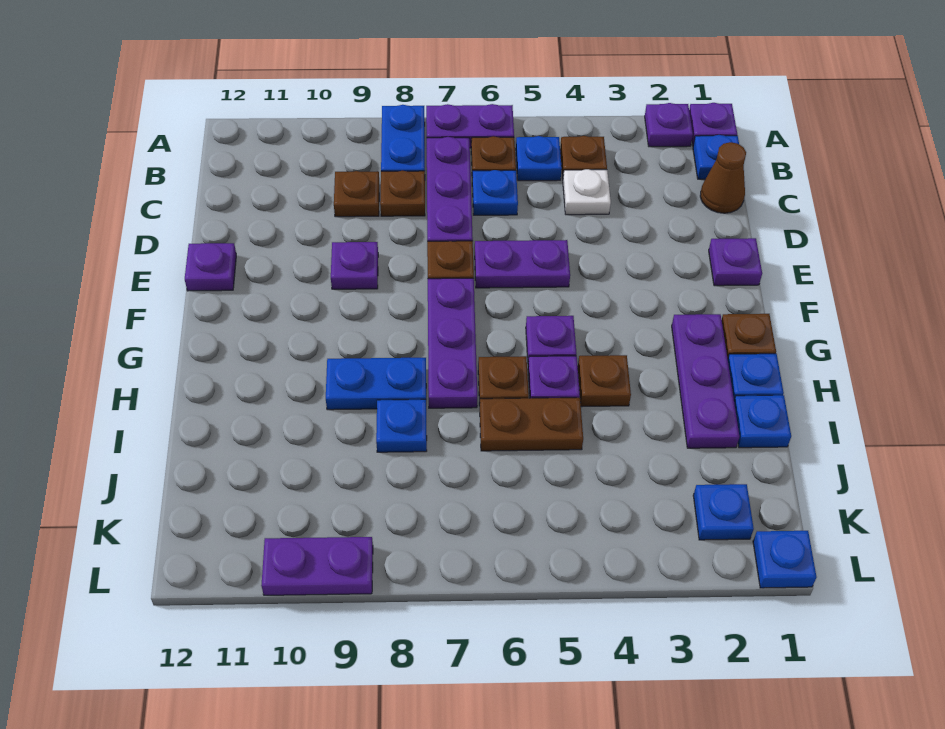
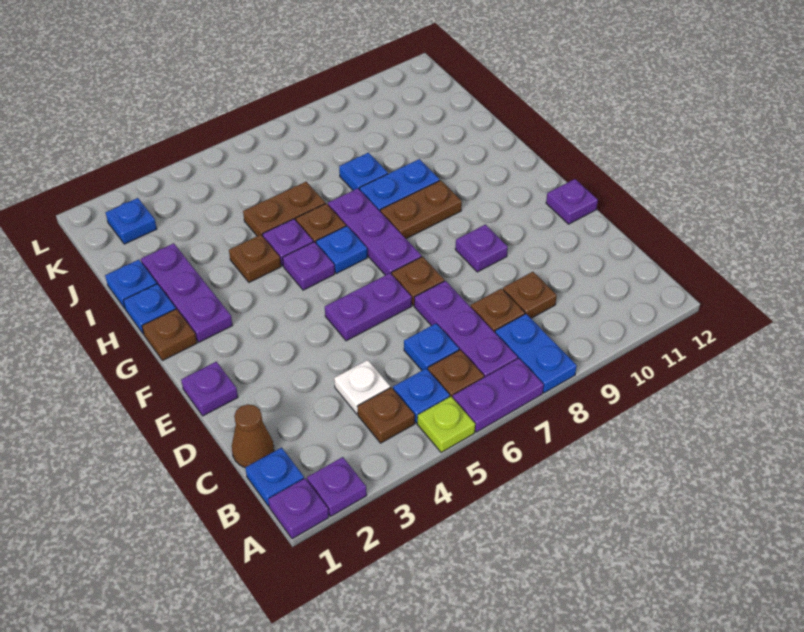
none -> lime 1x1 plate [417,396,475,452]
none -> brown 1x2 plate [380,180,462,239]
blue 1x1 plate [753,531,816,588] -> blue 1x1 plate moved to [316,226,367,273]
purple 1x2 plate [261,537,373,595] -> none

